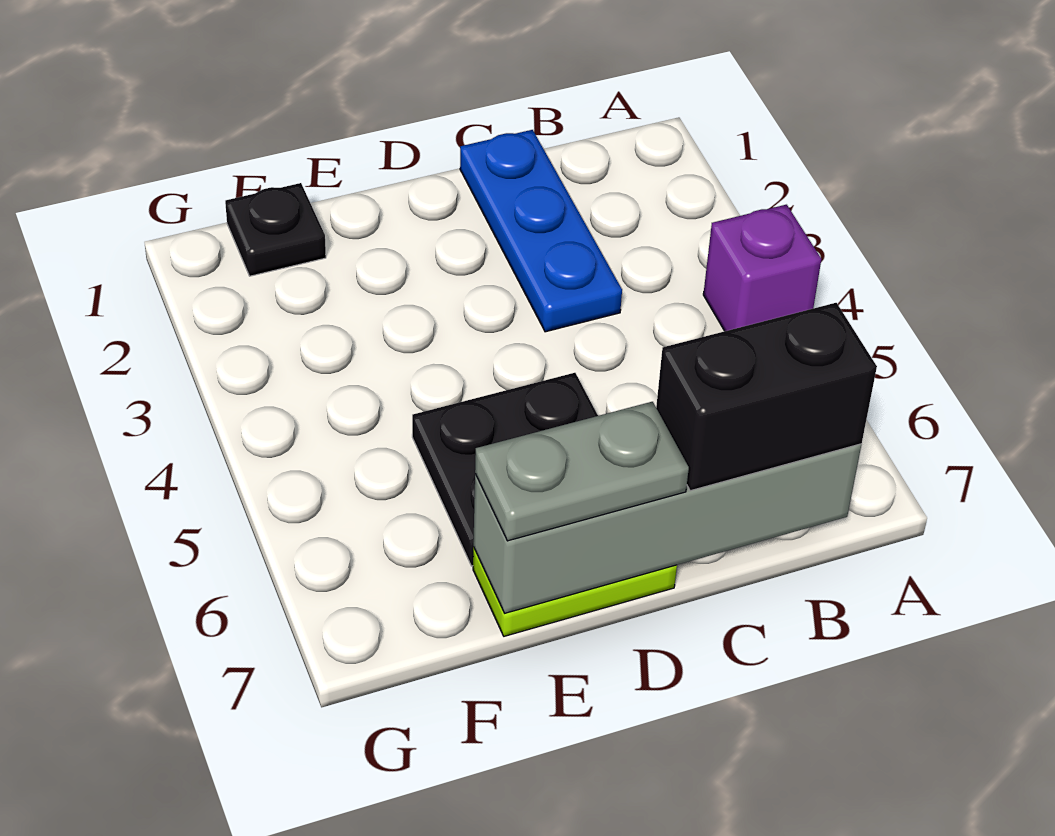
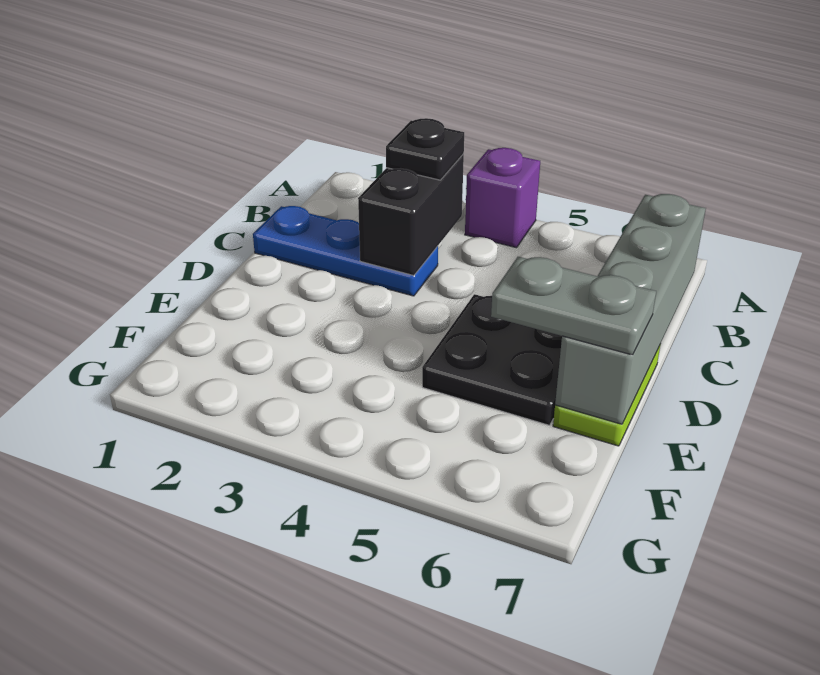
black 1x2 brick [656,303,877,491] -> black 1x2 brick moved to [358,154,464,276]
grey 1x2 plate [475,402,689,541] -> grey 1x2 plate turned to [491,257,656,355]
black 1x1 plate [225,183,326,276] -> black 1x1 plate moved to [386,118,464,180]

